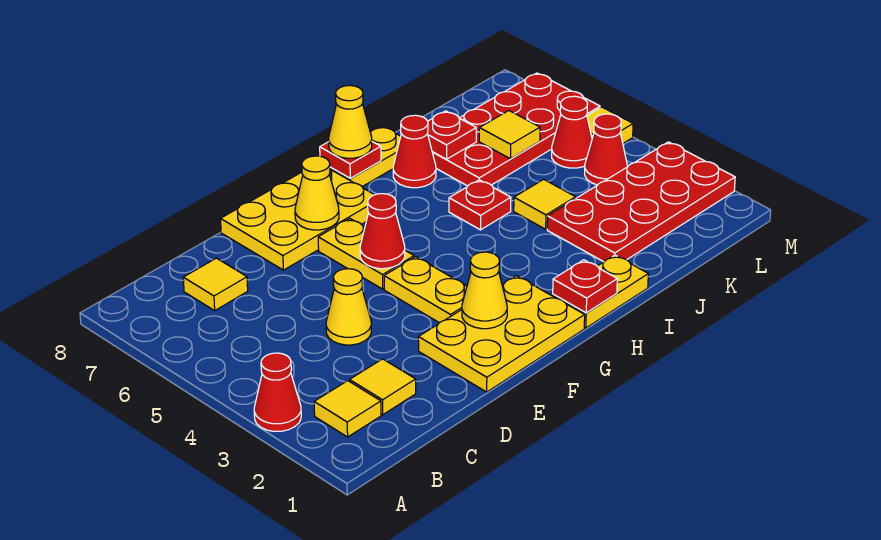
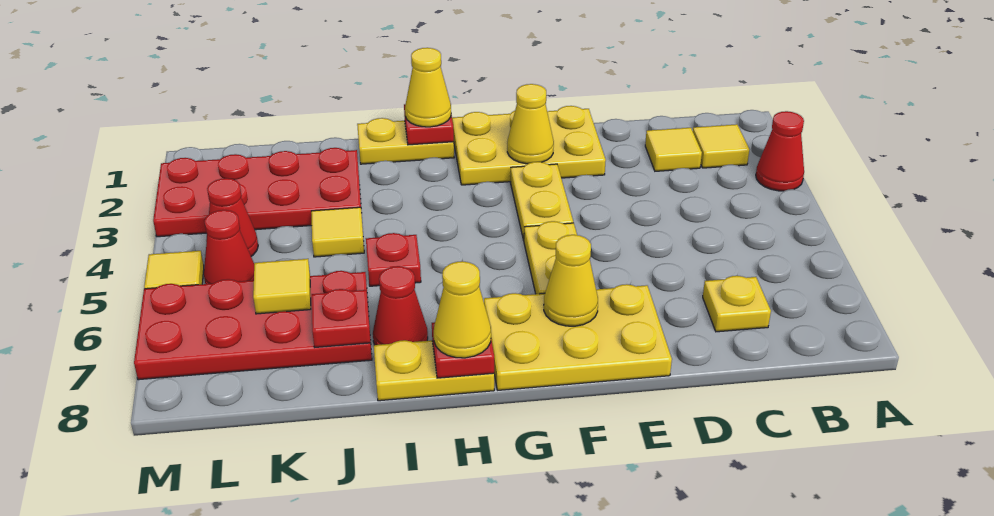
yellow 1x1 tile [183,258,248,311] -> yellow 1x1 plate [703,276,771,332]
yellow 1x1 cone [326,269,371,345] -> yellow 1x1 cone moved to [405,48,451,127]
red 1x1 cone [360,194,405,269] -> none

